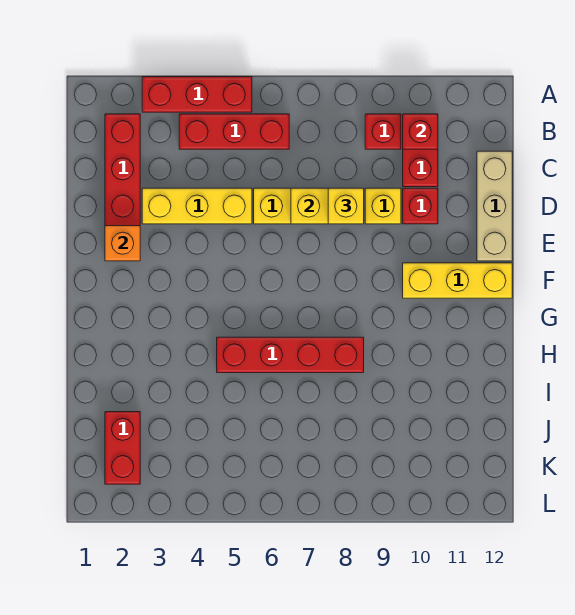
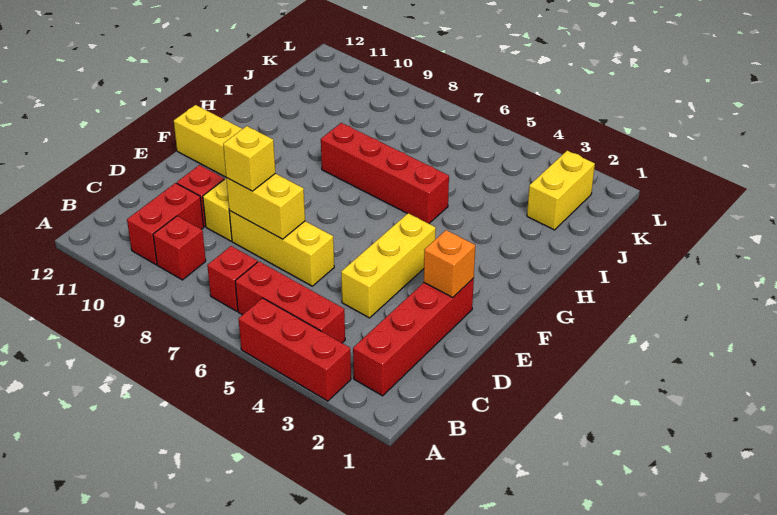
red 1x1 brick [403,114,438,149] -> red 1x1 brick moved to [207,246,258,311]
tan 1x3 brick [477,151,512,261] -> none
yellow 1x3 brick [142,188,252,224] -> yellow 1x3 brick turned to [341,213,436,318]
red 1x2 brick [105,412,140,484] -> yellow 1x2 brick [527,151,595,230]

